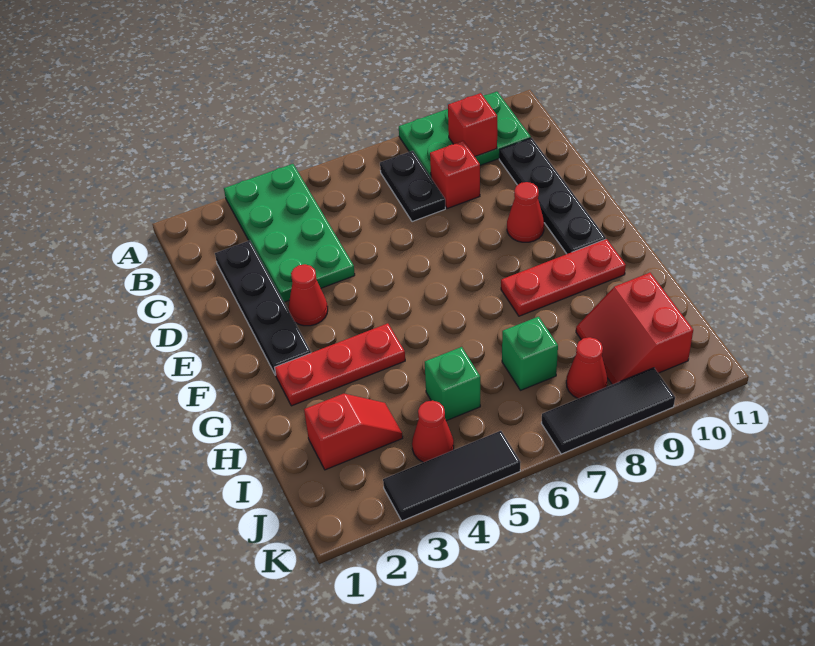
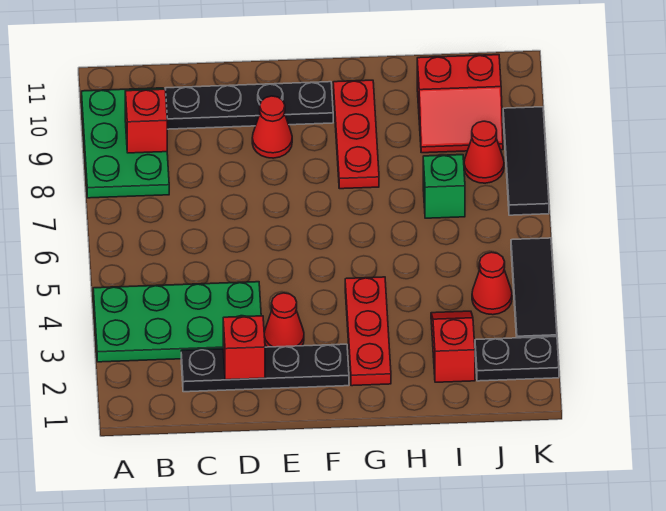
black 1x2 plate [380,151,445,222] -> black 1x2 plate moved to [475,337,559,381]
red 1x1 brick [430,141,480,209] -> red 1x1 brick moved to [223,316,265,380]
green 1x1 brick [425,347,480,421] -> none

